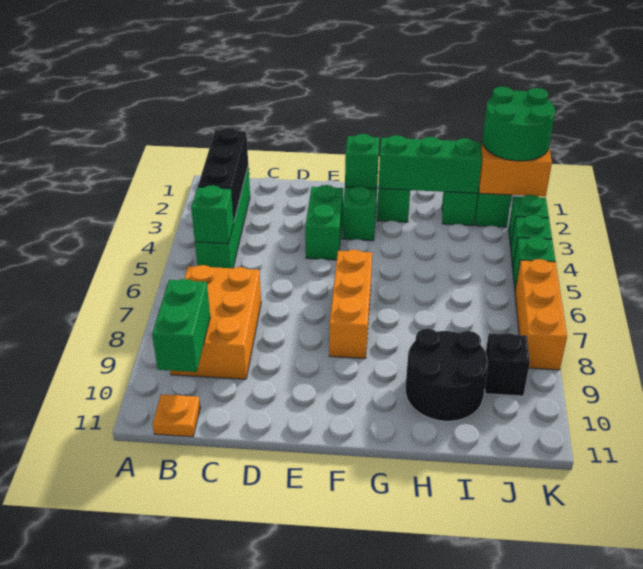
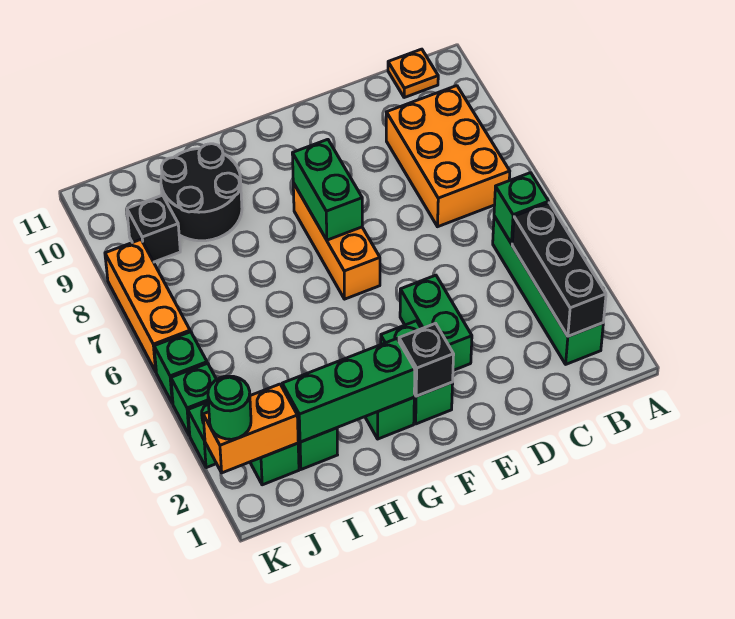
green 1x2 brick [152,279,210,372] -> green 1x2 brick moved to [292,139,362,240]
green 1x1 brick [345,134,379,189] -> black 1x1 brick [399,323,454,396]
green 2x2 round brick [482,86,555,161] -> green 1x1 round brick [208,376,251,439]

